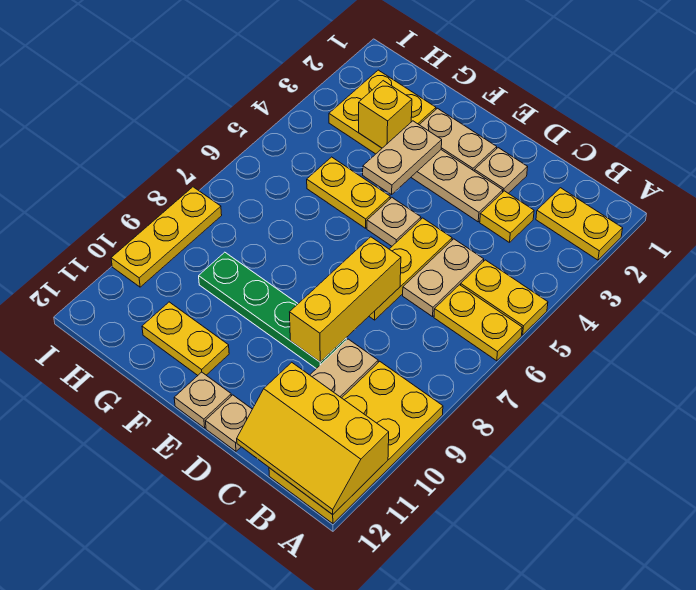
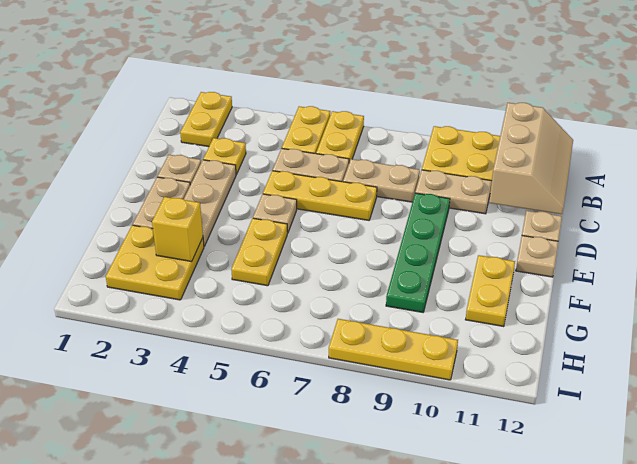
yellow 2x3 slope [237,362,389,515] -> tan 2x3 slope [489,103,573,214]
yellow 1x3 brick [290,237,401,362] -> none
tan 1x2 plate [363,121,442,195] -> tan 1x2 plate moved to [343,159,420,202]

